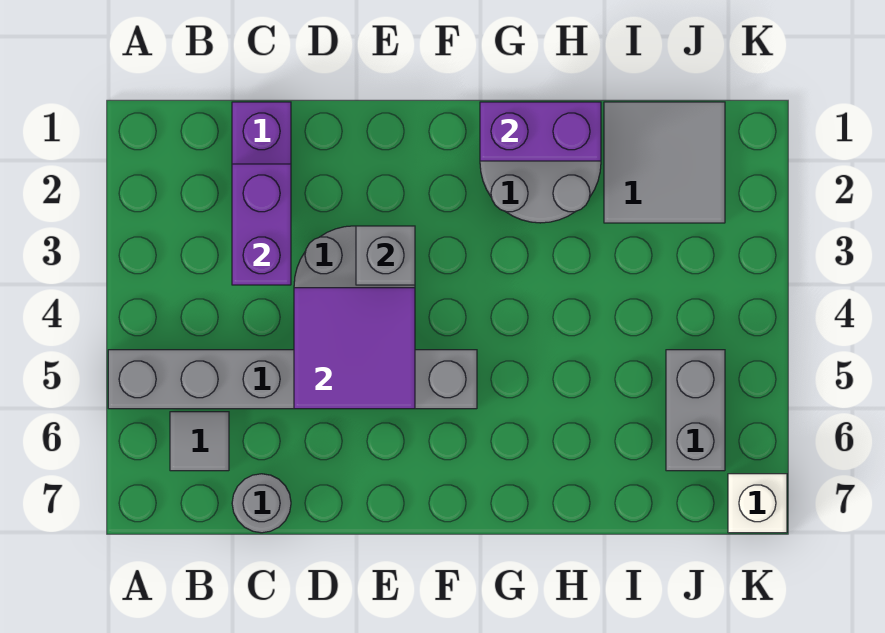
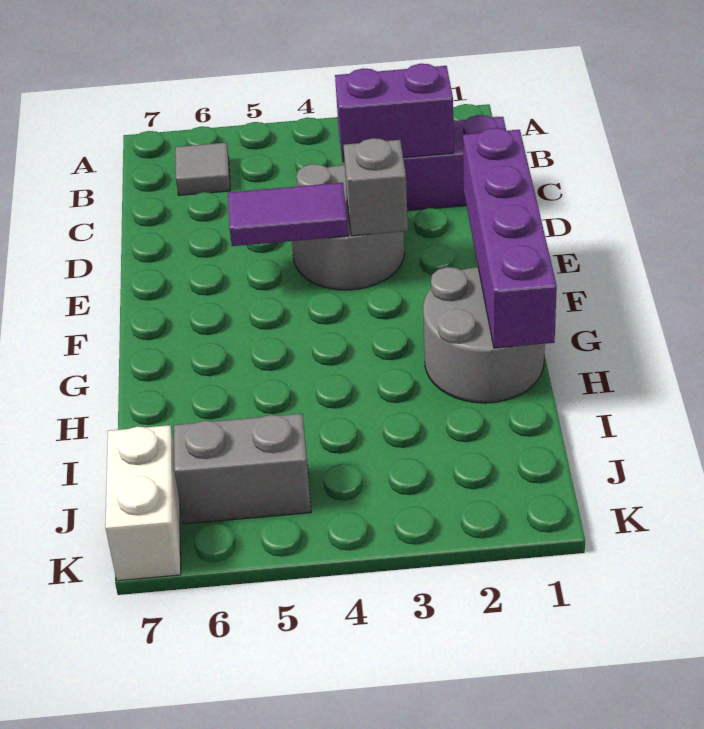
grey 1x6 brick [108,350,477,409] -> none
grey 1x1 round brick [232,474,291,533] -> none
purple 2x2 tile [294,288,415,409] -> purple 1x2 tile [228,183,348,246]
purple 1x2 brick [480,102,601,161] -> purple 1x4 brick [463,128,557,348]
grey 2x2 tile [604,102,725,223] -> none
white 1x1 brick [728,474,787,533] -> white 1x2 brick [105,425,181,581]

